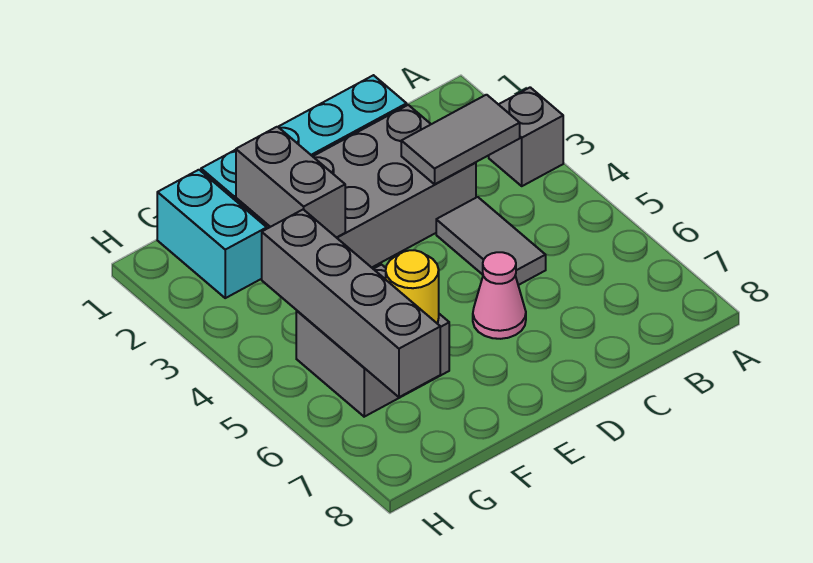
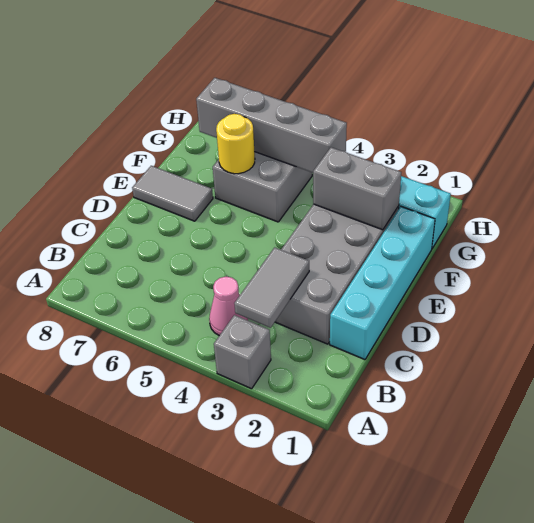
grey 1x2 tile [436,197,546,285] -> grey 1x2 tile moved to [132,166,213,221]
pink 1x1 cone [473,252,526,339] -> pink 1x1 cone moved to [209,277,248,336]

